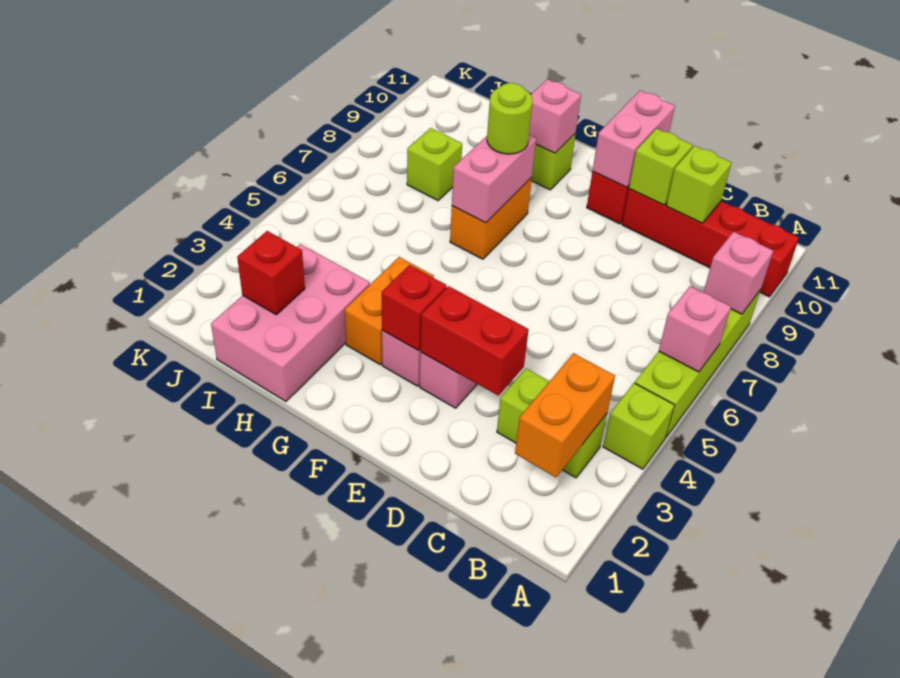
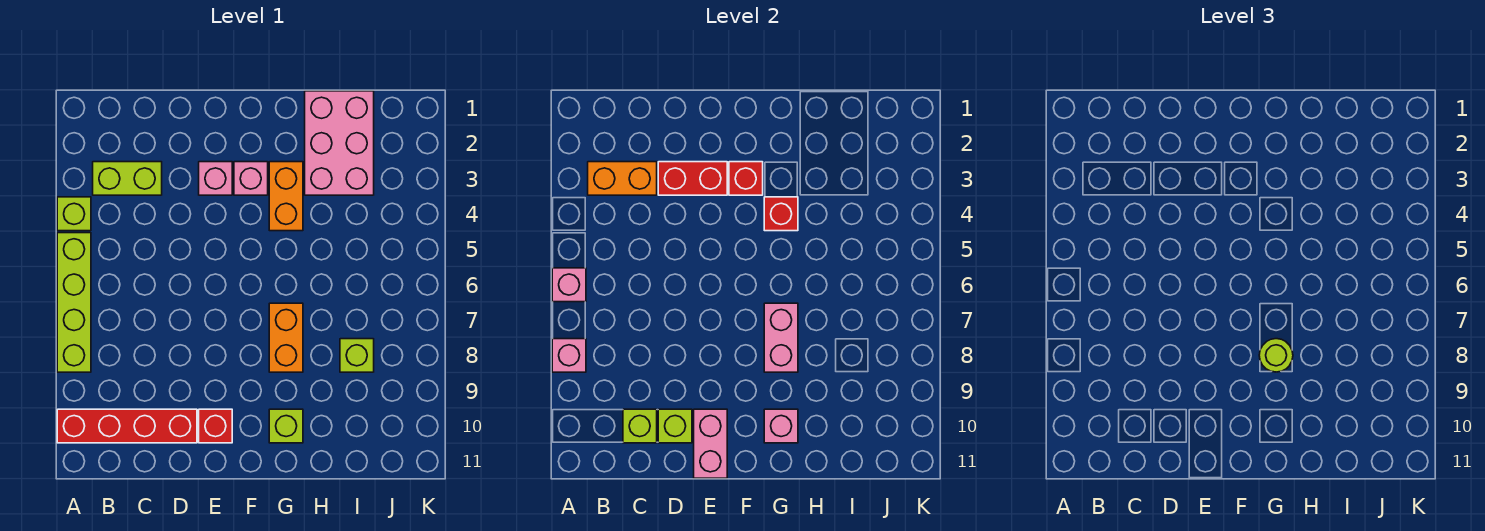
orange 1x2 brick [515,353,615,477] -> orange 1x2 brick turned to [588,162,657,195]
red 1x1 brick [237,231,305,315] -> red 1x1 brick moved to [764,197,798,231]

